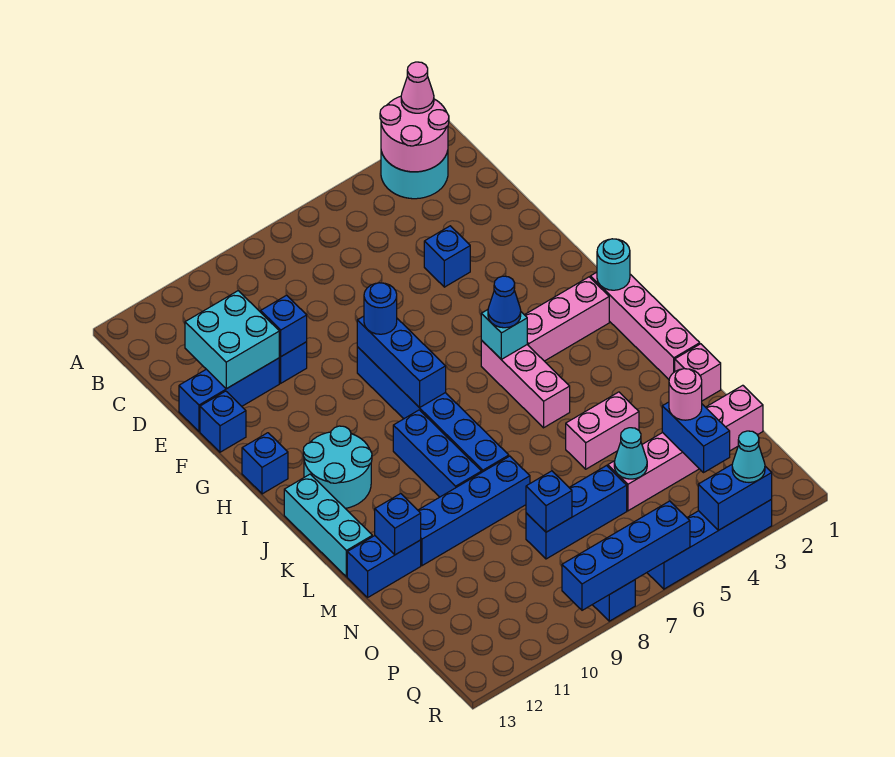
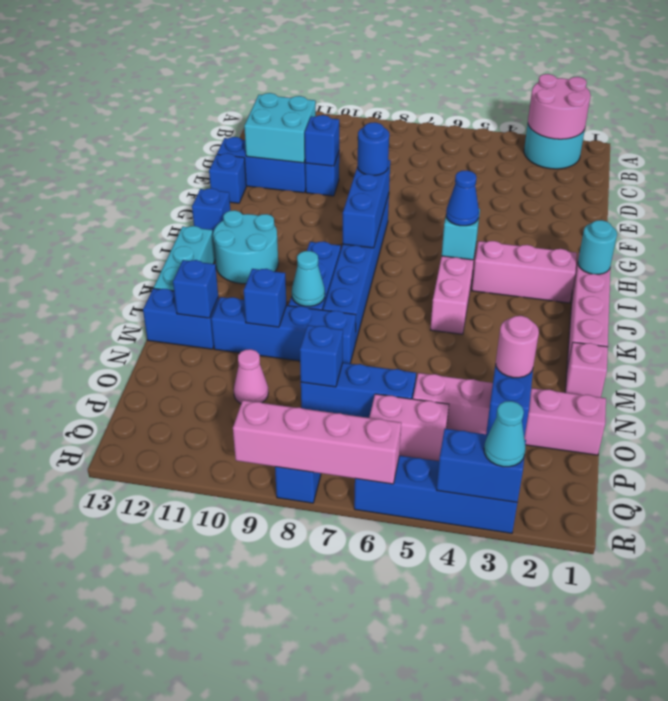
pink 1x1 cone [401,62,434,113] -> pink 1x1 cone moved to [234,349,268,403]
blue 1x1 brick [424,226,470,287] -> blue 1x1 brick moved to [244,269,287,327]
pink 1x2 brick [566,392,639,469] -> pink 1x2 brick moved to [369,394,449,461]
cyan 1x1 cone [614,428,647,479] -> cyan 1x1 cone moved to [292,251,325,306]
blue 1x4 brick [562,501,690,610] -> pink 1x4 brick [233,400,401,484]

